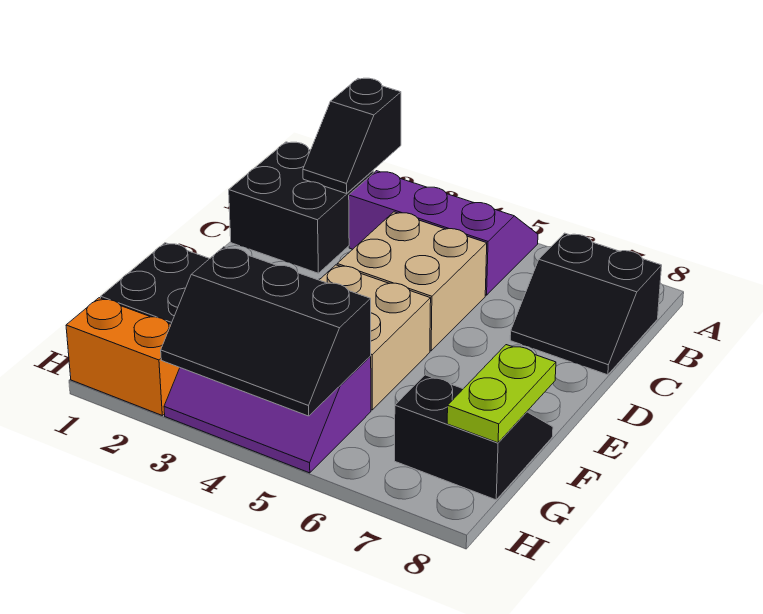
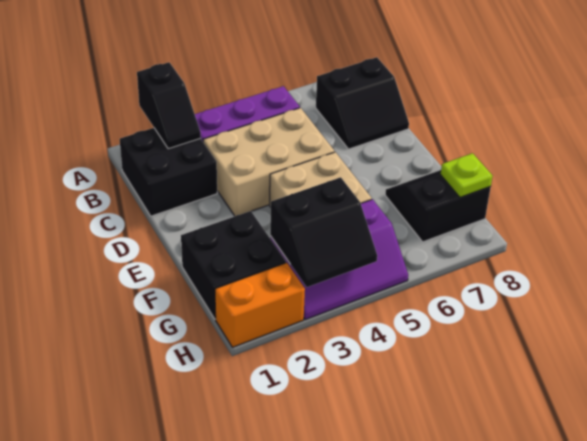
tan 2x2 brick [337,212,487,351] -> tan 2x3 brick [203,108,335,216]
lime 1x2 plate [447,345,556,443] -> lime 1x1 plate [441,153,492,197]
black 2x3 slope [161,247,371,416] -> black 2x2 slope [270,177,377,287]

